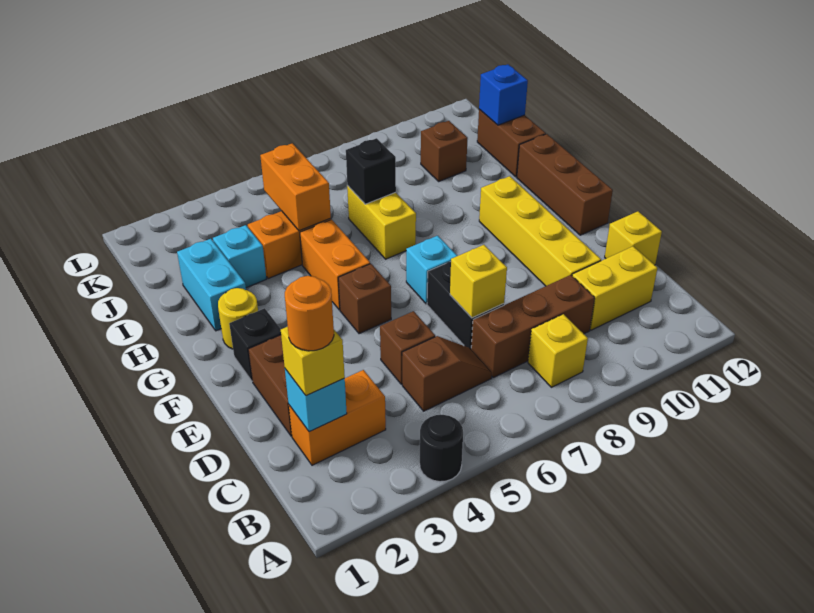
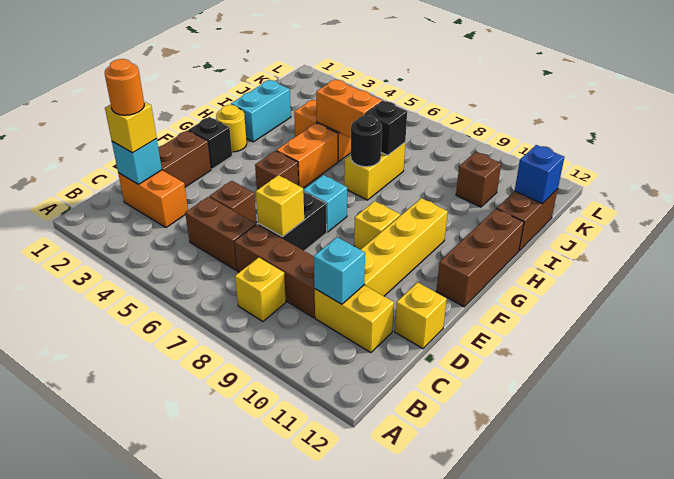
black 1x1 round brick [420,415,463,482] -> black 1x1 round brick moved to [351,115,382,167]
brown 1x2 slope [402,336,492,411] -> brown 1x2 brick [185,197,256,270]
none -> yellow 1x1 brick [354,201,400,250]
cyan 1x1 brick [213,225,266,288] -> cyan 1x1 brick moved to [314,237,365,304]
orange 1x2 brick [260,143,331,231] -> orange 1x2 brick turned to [316,80,382,138]

